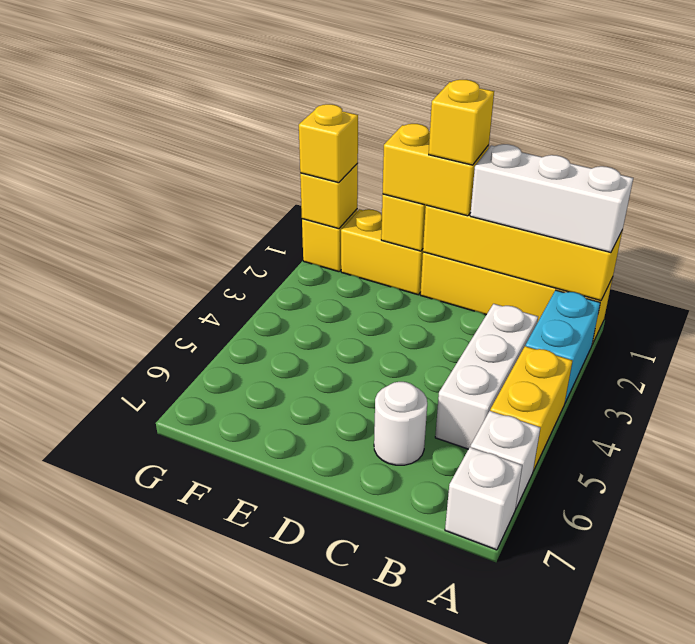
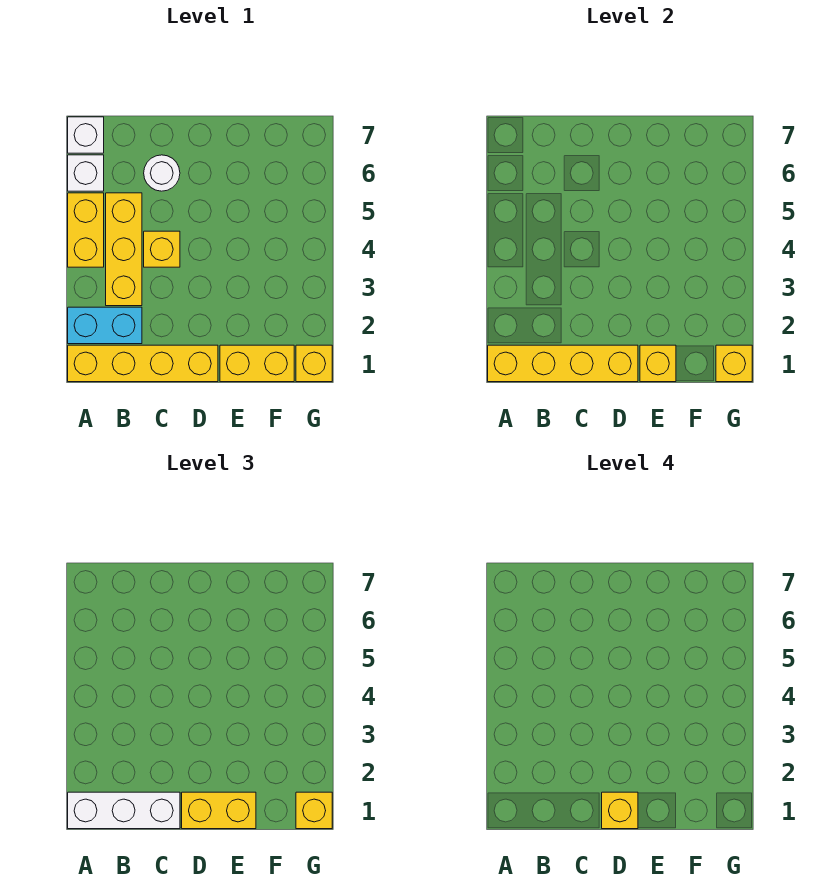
cyan 1x2 brick [525,290,600,402] -> cyan 1x2 brick turned to [68,307,142,344]
white 1x3 brick [435,304,538,449] -> yellow 1x3 brick [106,193,142,306]
none -> yellow 1x1 brick [144,231,180,267]

